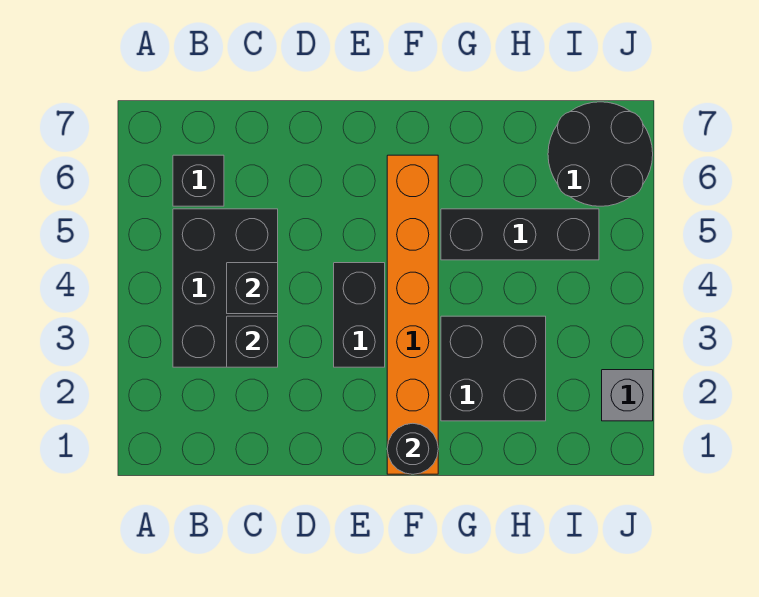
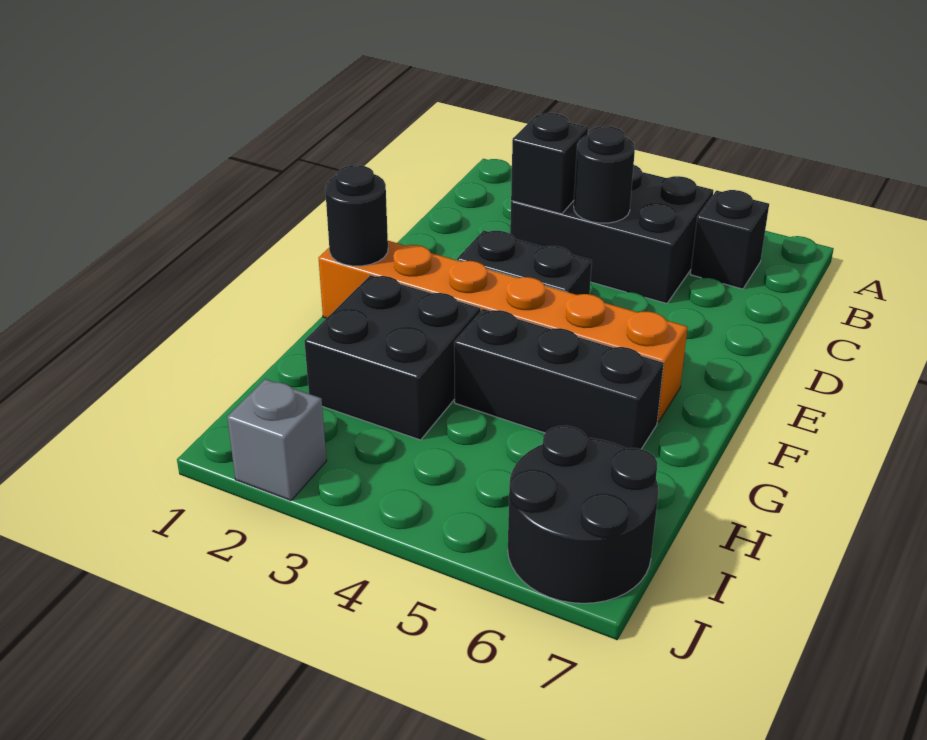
black 1x1 brick [227,263,278,314] -> black 1x1 round brick [574,126,635,223]
black 1x3 brick [441,209,599,260] -> black 1x3 brick turned to [454,309,664,449]

